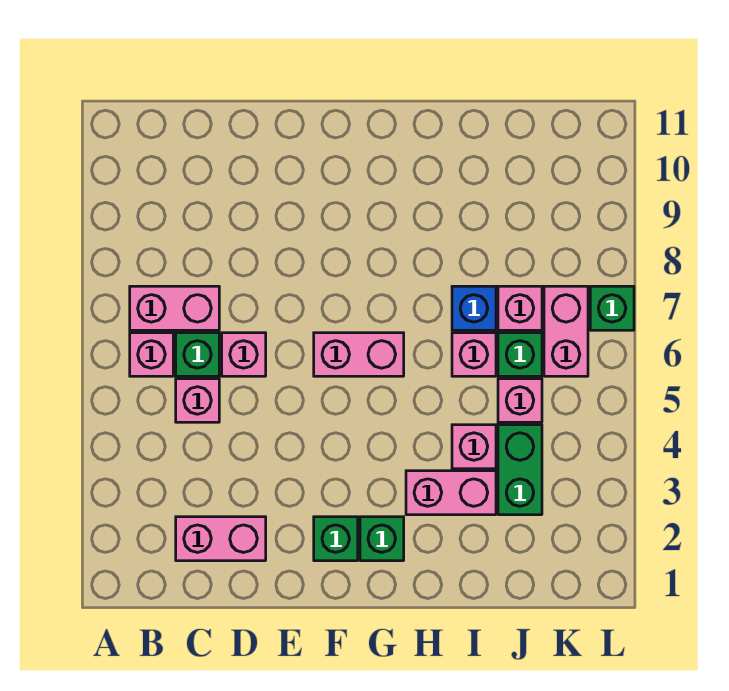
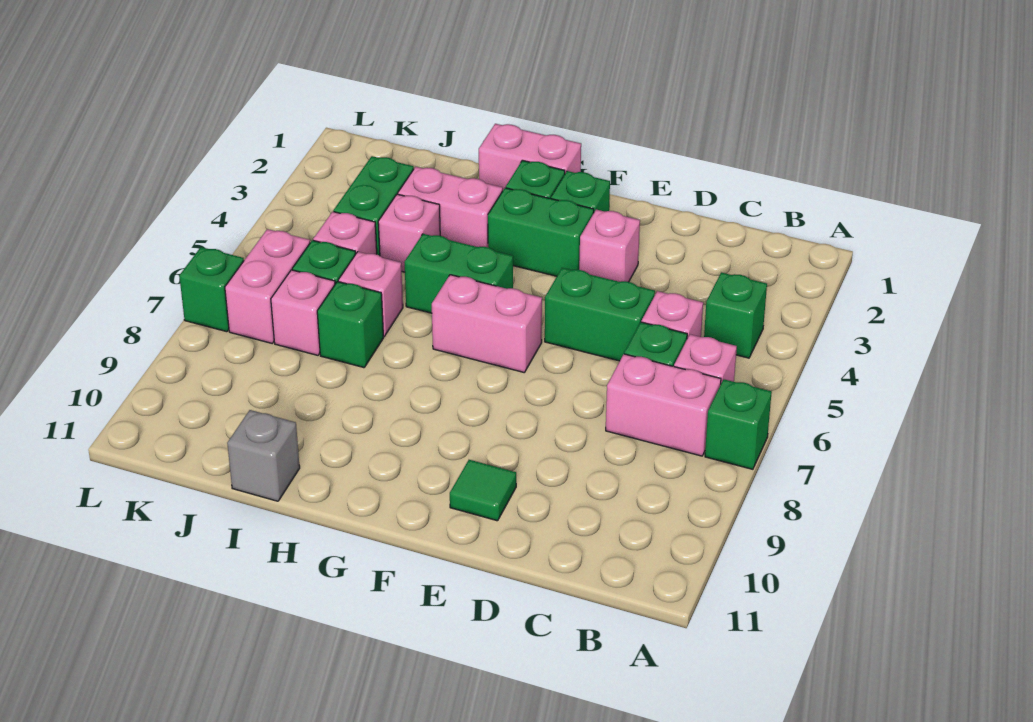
none -> green 1x1 brick [705,379,772,469]
none -> green 1x1 brick [704,272,767,358]
pink 1x2 brick [176,517,266,561] -> pink 1x2 brick moved to [479,124,581,190]
none -> green 1x2 brick [545,268,655,361]
pink 1x1 brick [222,333,266,376] -> pink 1x1 brick moved to [579,210,640,282]
none -> green 1x1 tile [450,460,516,521]
none -> green 1x2 brick [488,188,594,276]
none -> green 1x2 brick [404,234,513,313]
blue 1x1 brick [452,286,496,330] -> green 1x1 brick [317,282,384,368]
none -> grey 1x1 brick [227,410,300,501]

